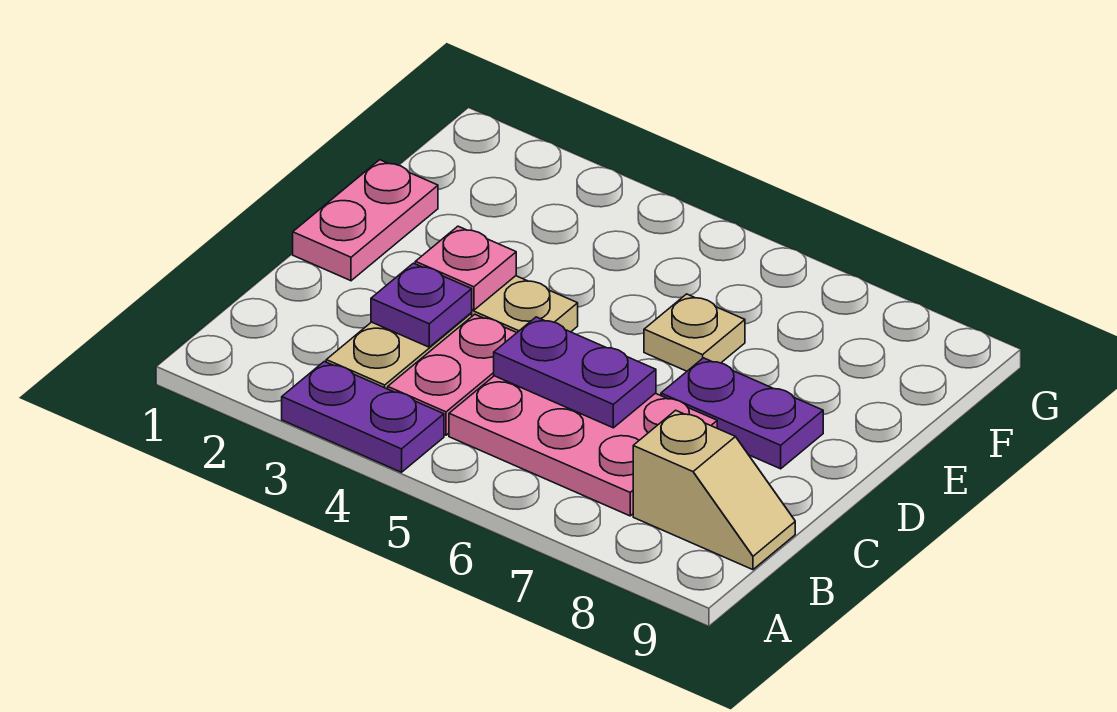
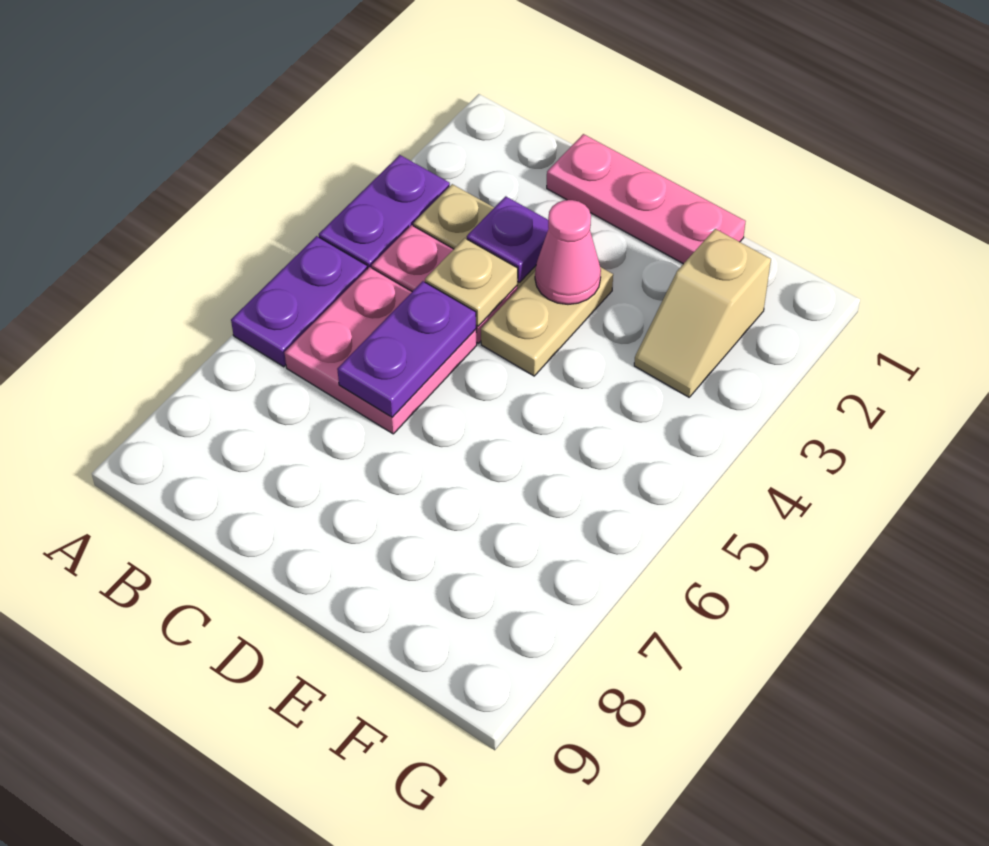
pink 2x3 plate [449,376,717,516] -> pink 2x2 plate [285,267,477,434]
tan 1x2 slope [633,410,795,570] -> tan 1x2 slope moved to [634,229,771,397]
pink 1x2 plate [293,160,438,281] -> pink 1x3 plate [547,134,746,264]
pink 1x1 plate [415,226,516,310] -> pink 1x1 cone [535,200,601,304]
purple 1x2 plate [661,358,823,469] -> purple 1x2 plate moved to [231,236,367,367]
tan 1x1 plate [644,294,745,371] -> tan 1x1 plate moved to [425,238,518,326]

